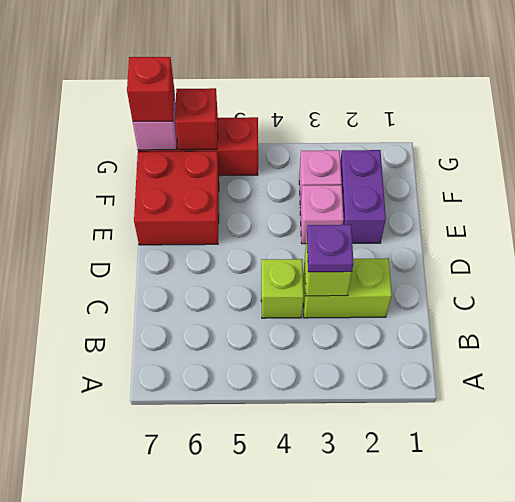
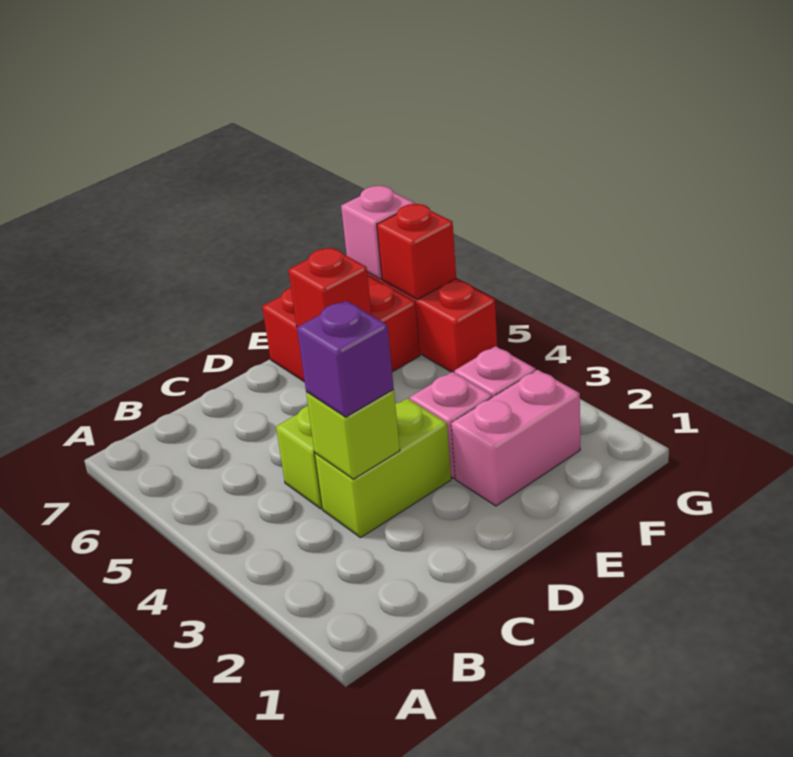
lime 1x2 brick [303,258,392,318] -> lime 1x2 brick turned to [315,398,451,538]
purple 1x1 plate [307,225,354,272] -> purple 1x1 brick [297,301,394,417]
purple 1x2 brick [340,150,386,243] -> pink 1x2 brick [451,370,580,506]
red 1x1 brick [127,57,174,121] -> red 1x1 brick moved to [289,248,372,327]

